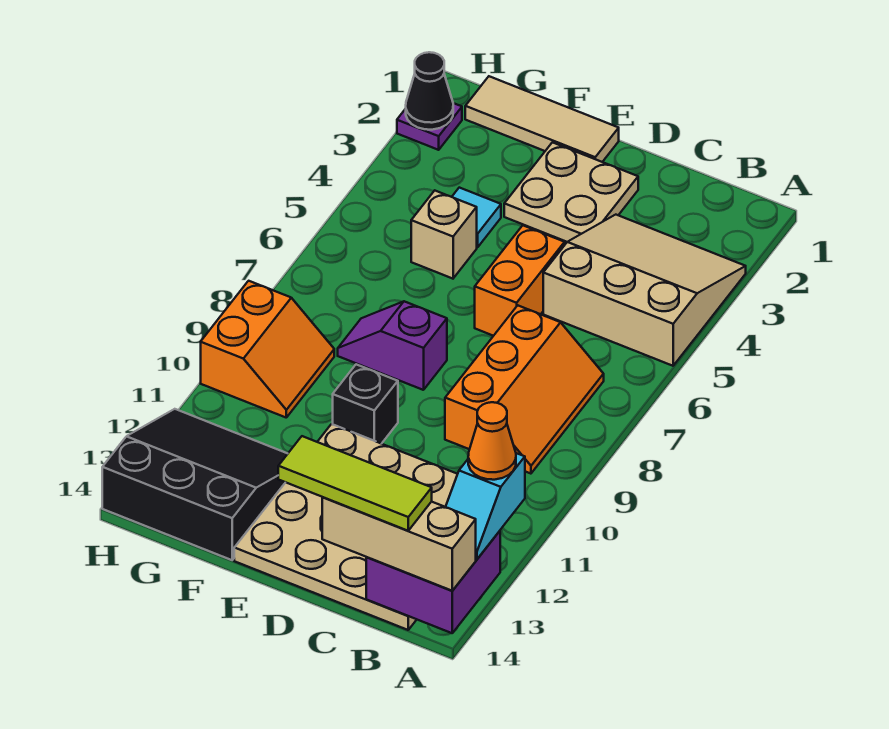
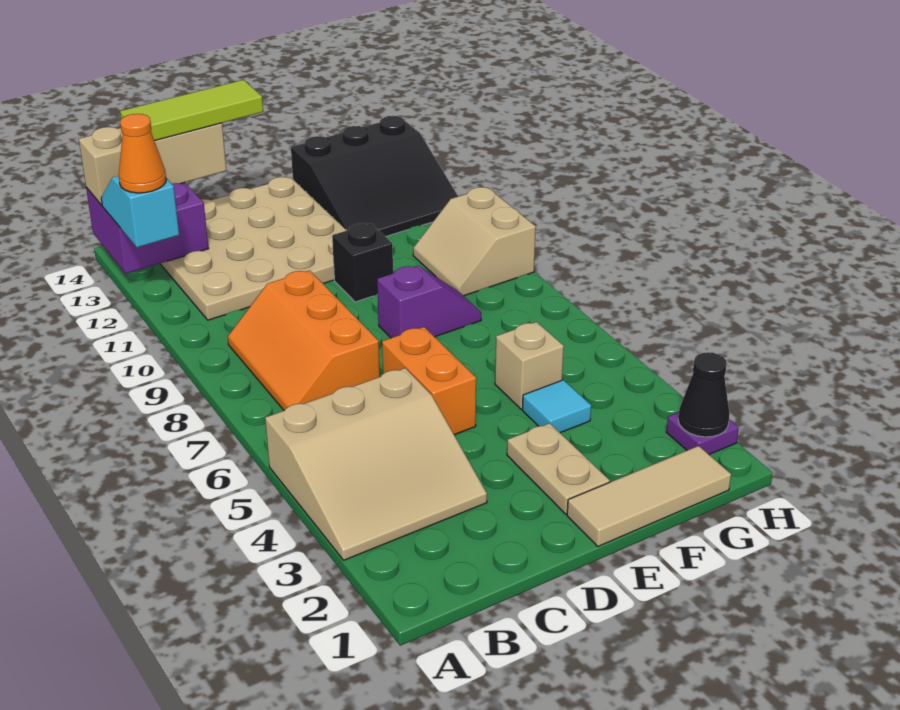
tan 2x2 plate [504,142,638,242] -> tan 1x2 plate [507,423,610,514]
orange 2x2 slope [201,281,334,417] -> tan 2x2 slope [413,187,536,296]

